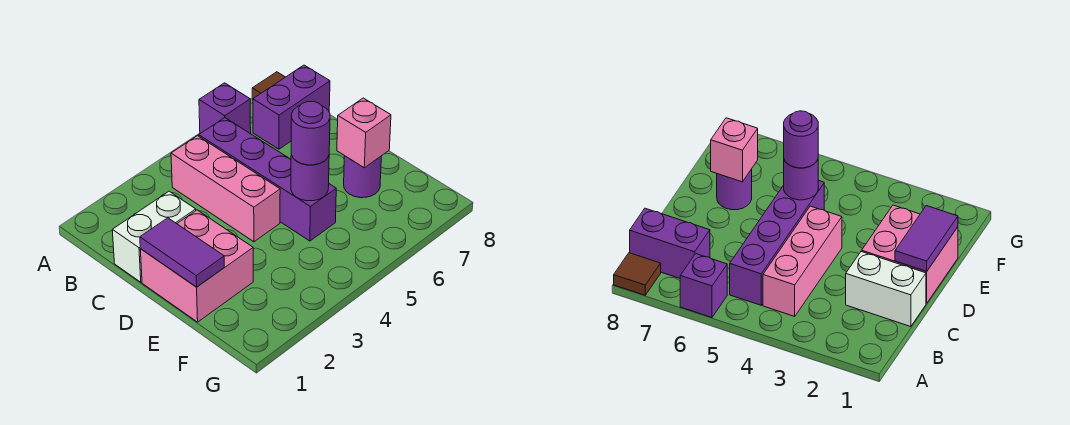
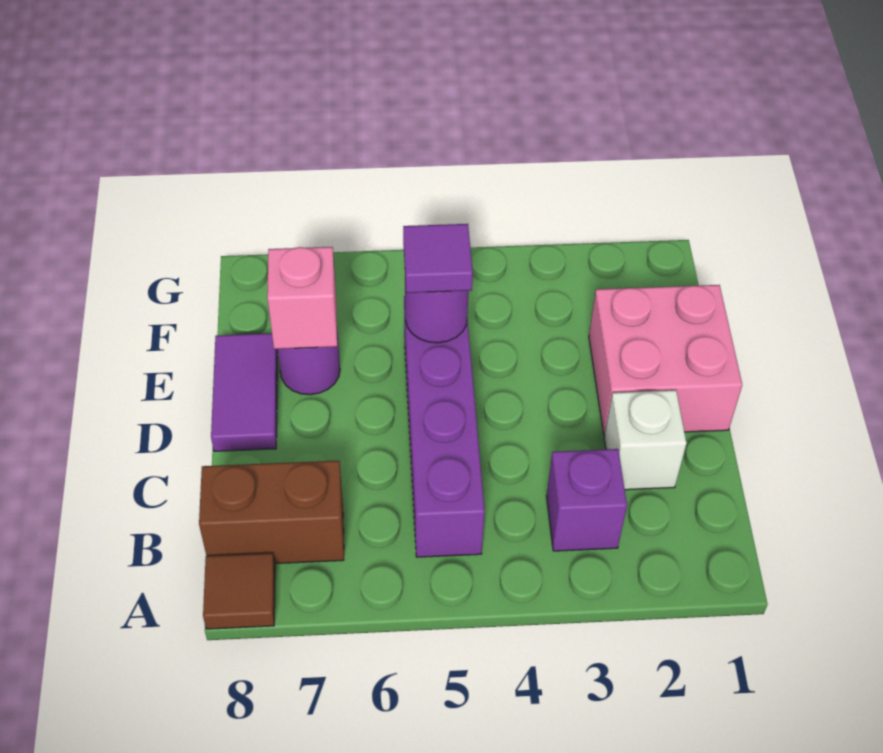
purple 1x1 brick [199,83,251,134] -> purple 1x1 brick moved to [546,449,627,551]
pink 1x3 brick [171,136,280,242] -> none
purple 1x2 brick [253,65,330,149] -> brown 1x2 brick [199,461,344,564]
white 1x2 brick [112,191,196,282] -> white 1x1 brick [604,390,687,490]
purple 1x2 tile [140,218,224,287] -> purple 1x2 tile moved to [211,333,278,451]
purple 1x1 round brick [291,101,330,165] -> purple 1x1 tile [403,224,473,293]

